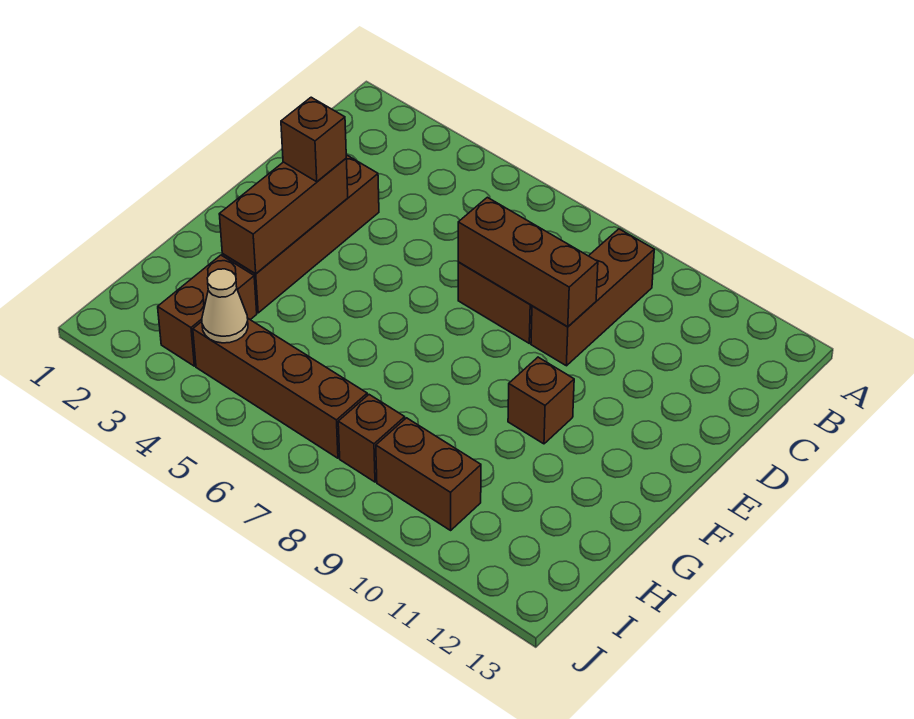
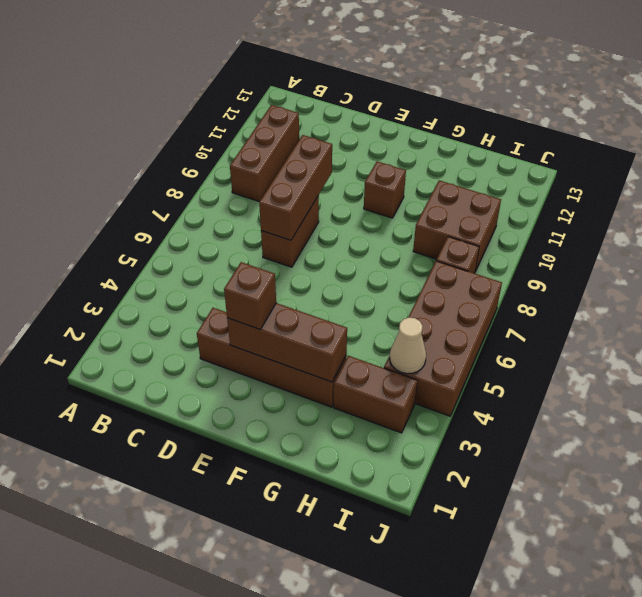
brown 1x3 brick [531,229,654,366] -> brown 1x3 brick turned to [230,105,299,202]
brown 1x4 brick [193,319,367,458] -> brown 2x4 brick [384,261,502,416]
brown 1x2 brick [376,418,481,530] -> brown 2x2 brick [413,180,501,272]

